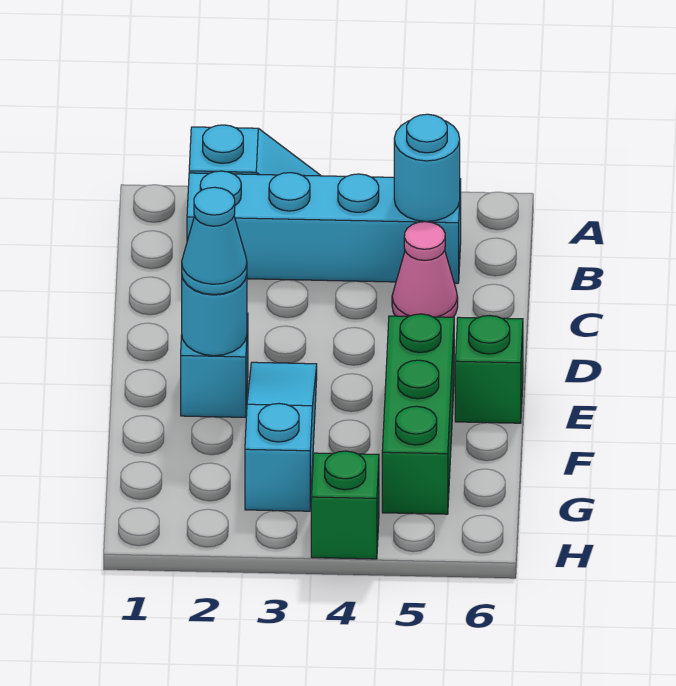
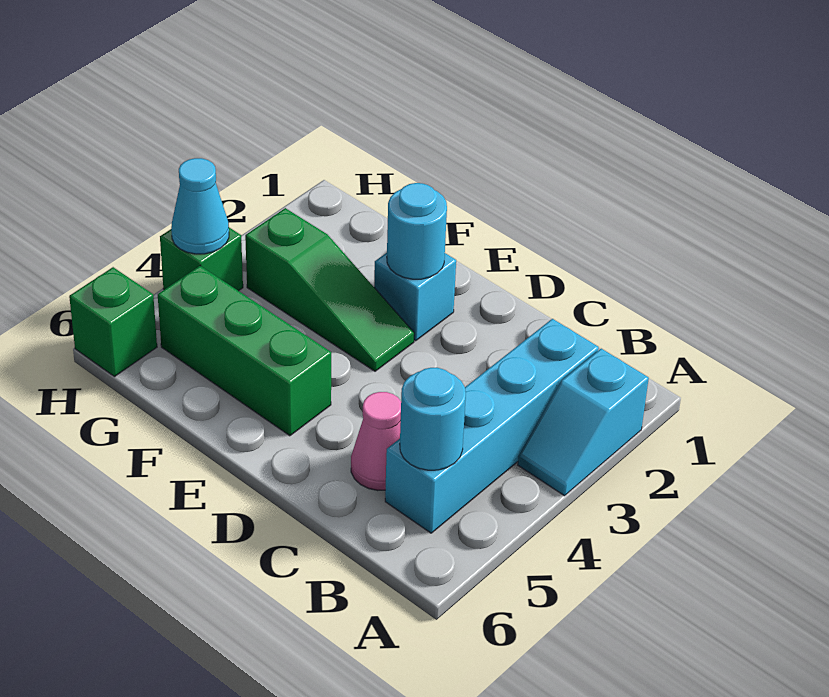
cyan 1x1 cone [182,187,247,295] -> cyan 1x1 cone moved to [171,158,229,254]
cyan 1x3 slope [245,362,317,511] -> green 1x3 slope [245,208,414,371]
green 1x1 brick [455,316,523,423] -> green 1x1 brick moved to [69,267,157,377]

